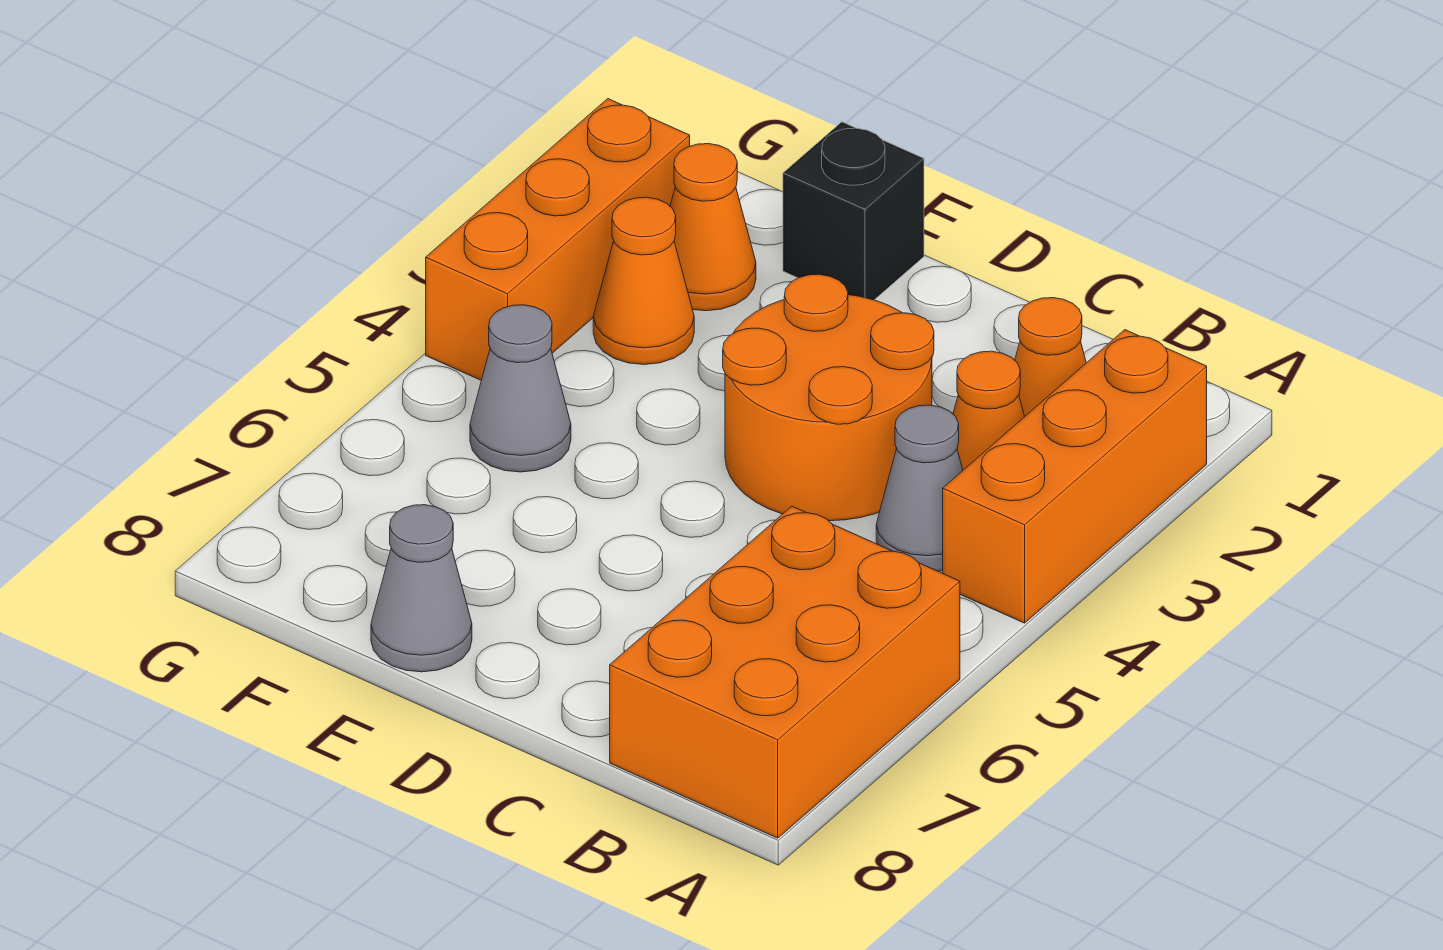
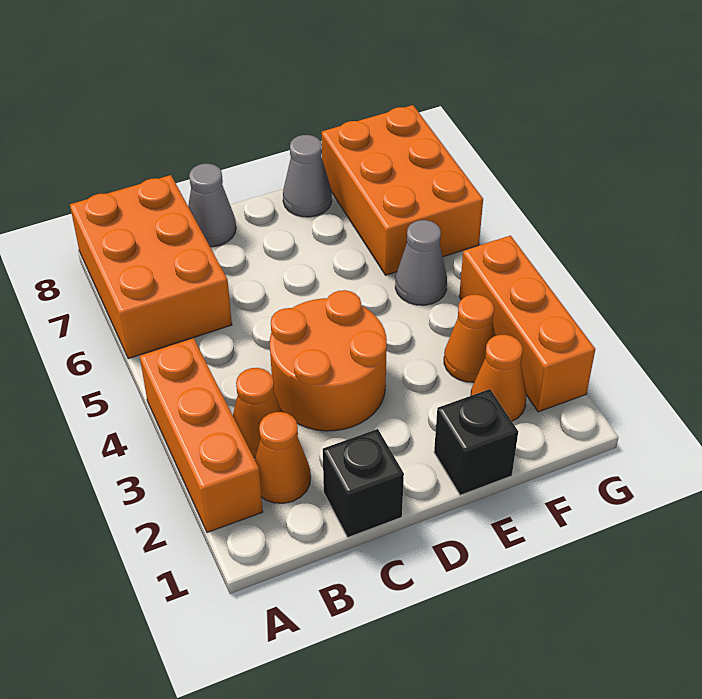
grey 1x1 cone [876,405,963,571] -> grey 1x1 cone moved to [188,164,236,247]
none -> black 1x1 brick [323,429,404,537]
none -> orange 2x3 brick [322,105,483,275]

